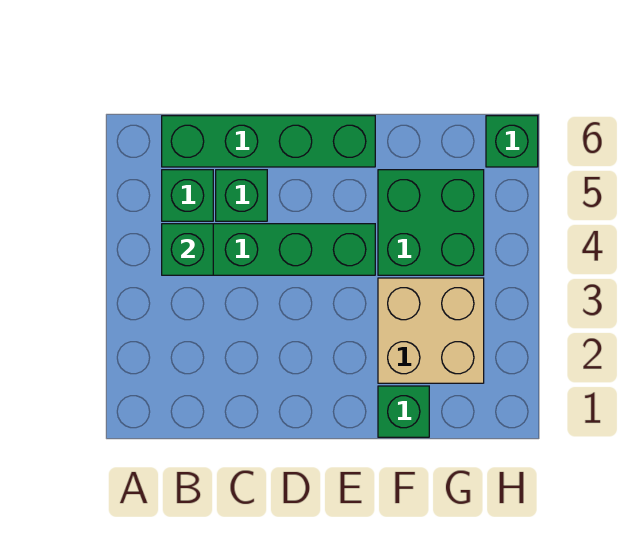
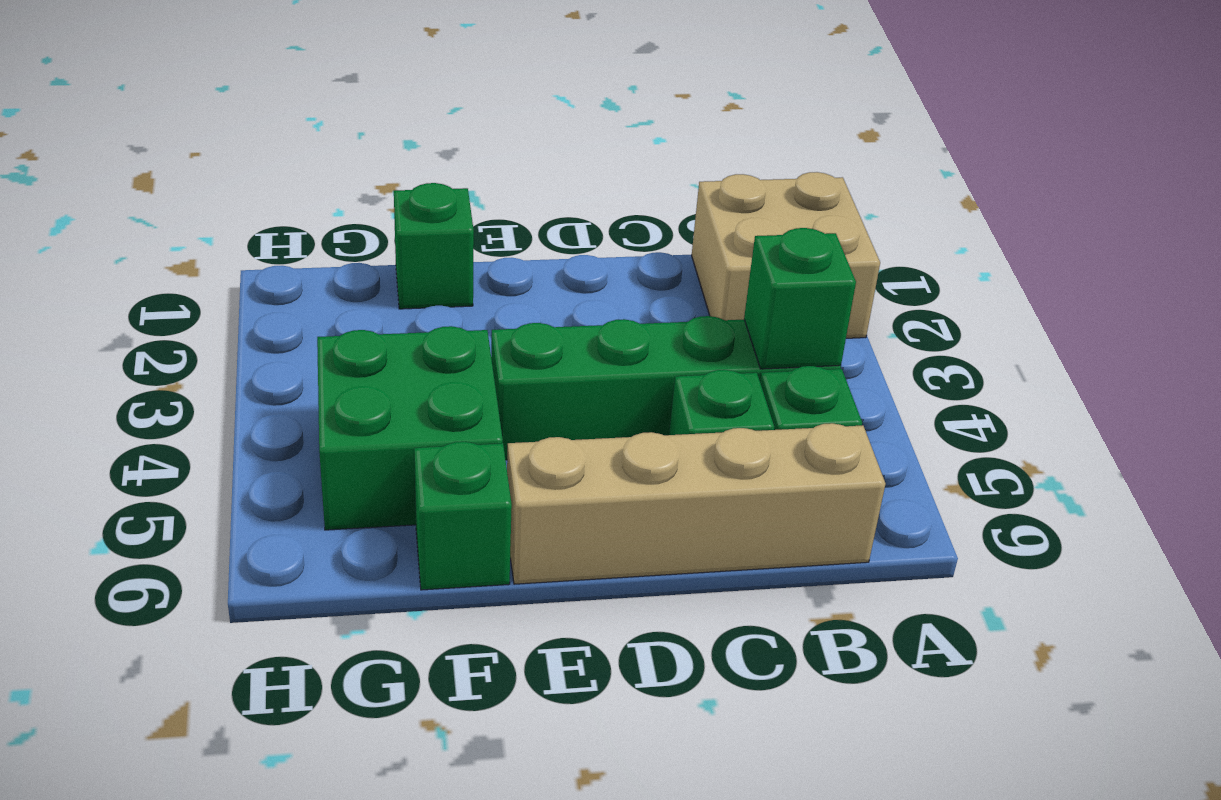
green 1x4 brick [162,116,375,167] -> tan 1x4 brick [507,423,885,584]
tan 2x2 brick [378,278,484,383] -> tan 2x2 brick moved to [692,172,880,338]
green 1x1 brick [486,116,538,167] -> green 1x1 brick moved to [414,442,512,590]

